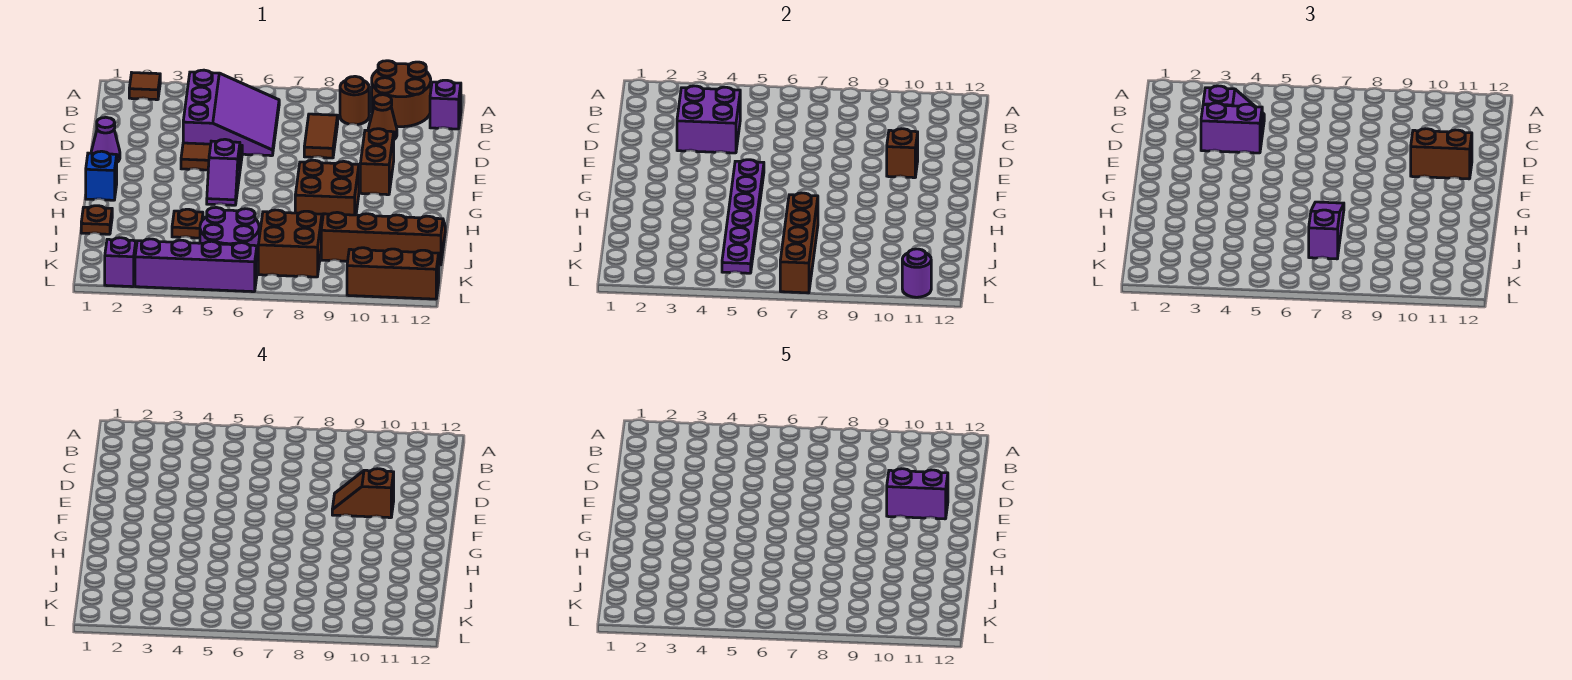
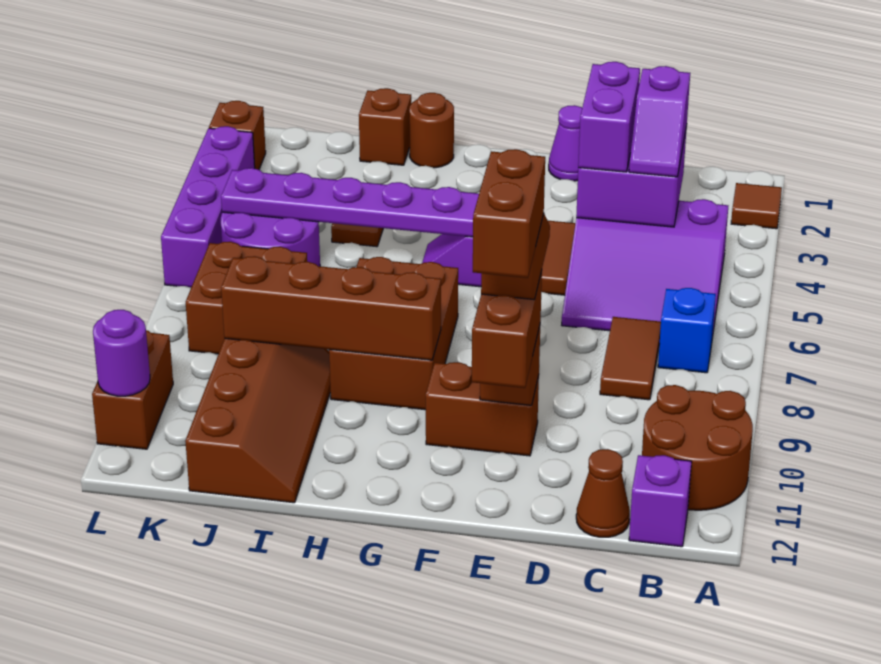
brown 1x1 round brick [340,76,369,124] -> brown 1x1 round brick moved to [409,93,454,168]
brown 1x2 tile [304,114,338,158] -> brown 1x2 tile turned to [600,317,661,400]
brown 1x1 cone [368,95,397,139] -> brown 1x1 cone moved to [576,449,630,537]
purple 1x2 brick [887,469,948,519] -> brown 1x2 brick [473,149,545,278]
blue 1x1 brick [86,151,117,200] -> blue 1x1 brick moved to [658,288,716,373]
brown 2x2 brick [295,160,359,221] -> brown 2x3 brick [329,257,458,410]
purple 1x3 slope [1309,202,1344,259] -> none
brown 1x1 plate [81,206,112,234] -> brown 1x1 brick [359,88,411,165]
brown 1x4 brick [780,193,818,293] -> brown 1x4 brick moved to [221,256,441,360]
purple 1x1 brick [105,238,136,287] -> brown 1x1 brick [209,101,266,170]
brown 1x3 brick [347,248,439,299] -> brown 1x2 brick [92,330,173,449]

